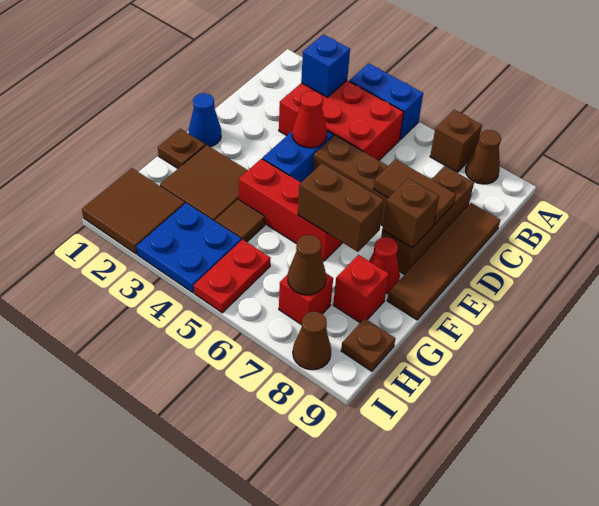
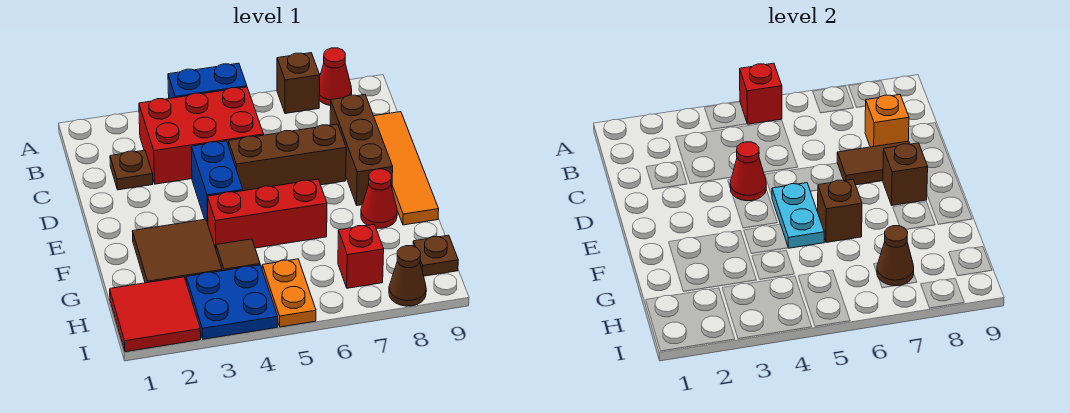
brown 1x1 cone [465,130,501,184] -> red 1x1 cone [319,48,352,105]
blue 1x1 brick [301,34,350,97] -> none
none -> orange 1x1 brick [865,95,909,147]
brown 1x4 tile [387,203,500,320] -> orange 1x4 tile [374,112,439,225]
blue 1x1 cone [189,93,221,147] -> none
none -> cyan 1x2 plate [772,183,824,248]
brown 1x1 plate [158,129,205,168] -> brown 1x1 plate moved to [110,150,153,190]
brown 1x2 brick [298,163,384,252] -> brown 1x1 brick [818,179,862,242]
red 1x1 brick [333,255,389,323] -> red 1x1 brick moved to [740,63,782,124]
brown 2x2 tile [82,168,185,254] -> red 2x2 tile [110,277,201,352]
red 1x2 plate [194,239,271,313] -> orange 1x2 plate [262,259,316,327]

